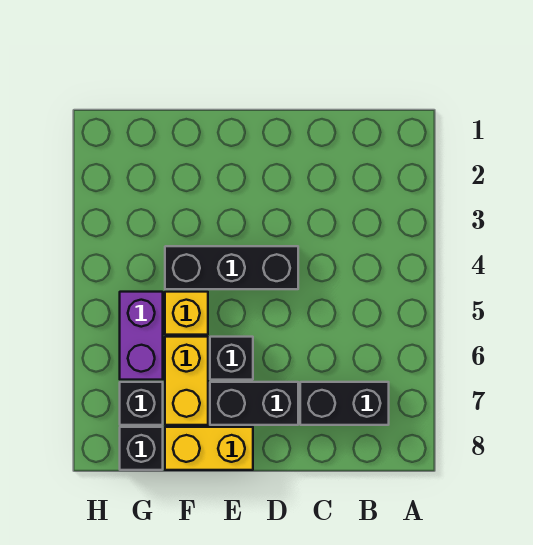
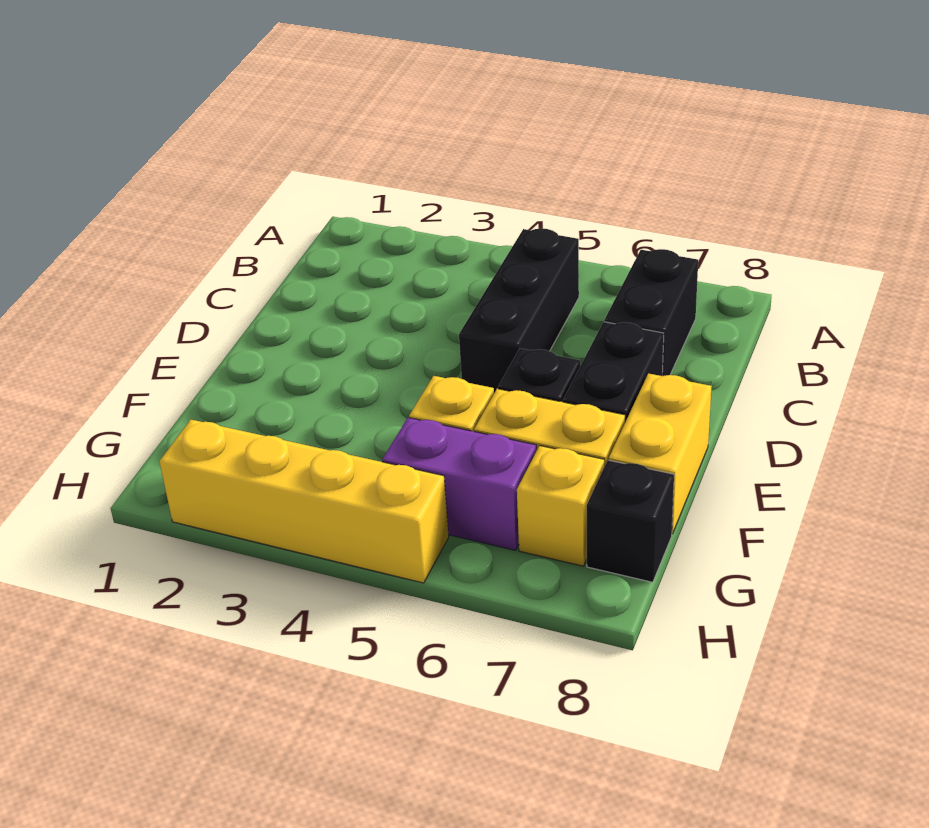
black 1x3 brick [165,246,298,289] -> black 1x3 brick moved to [459,228,579,393]
black 1x1 brick [120,382,163,425] -> yellow 1x1 brick [517,446,604,566]
none -> yellow 1x4 brick [159,420,449,583]

